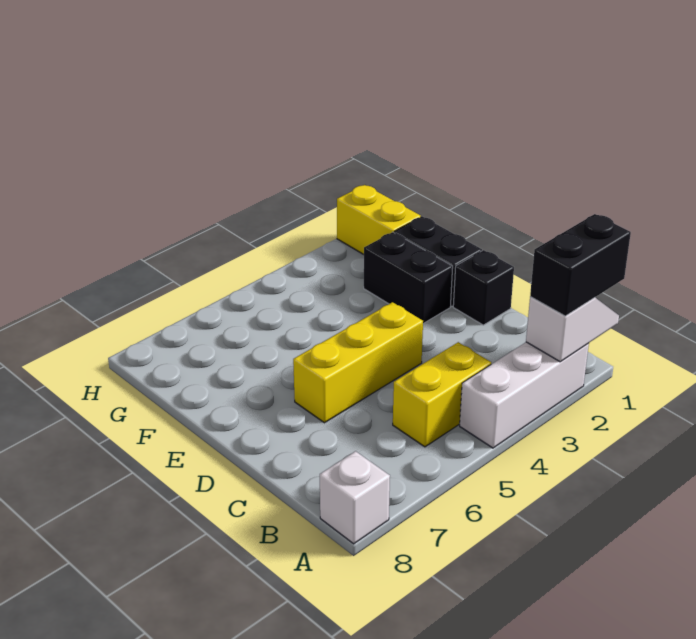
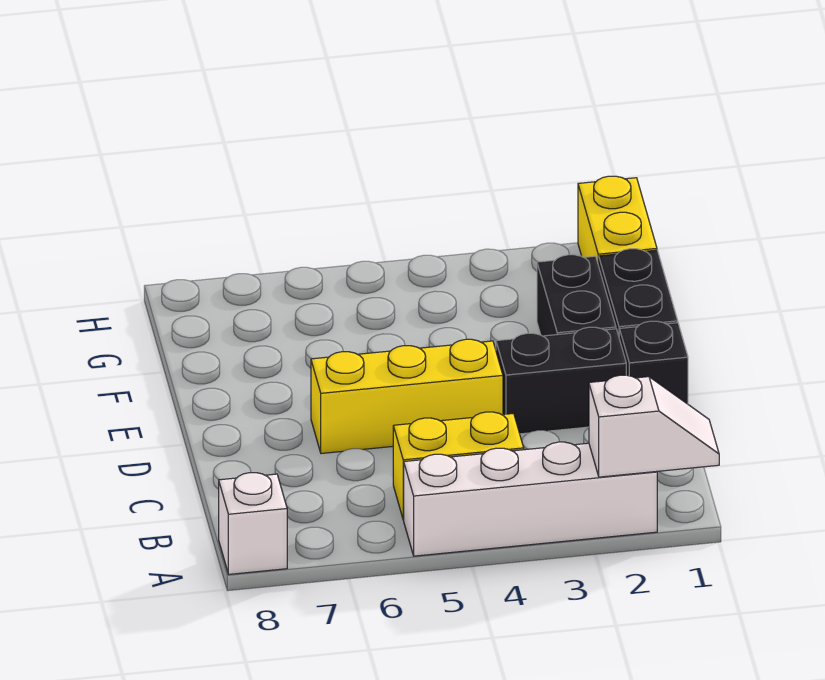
black 1x2 brick [530,214,631,316] -> black 1x2 brick moved to [496,327,626,434]
white 1x3 brick [460,342,589,448] -> white 1x4 brick [404,442,657,556]

